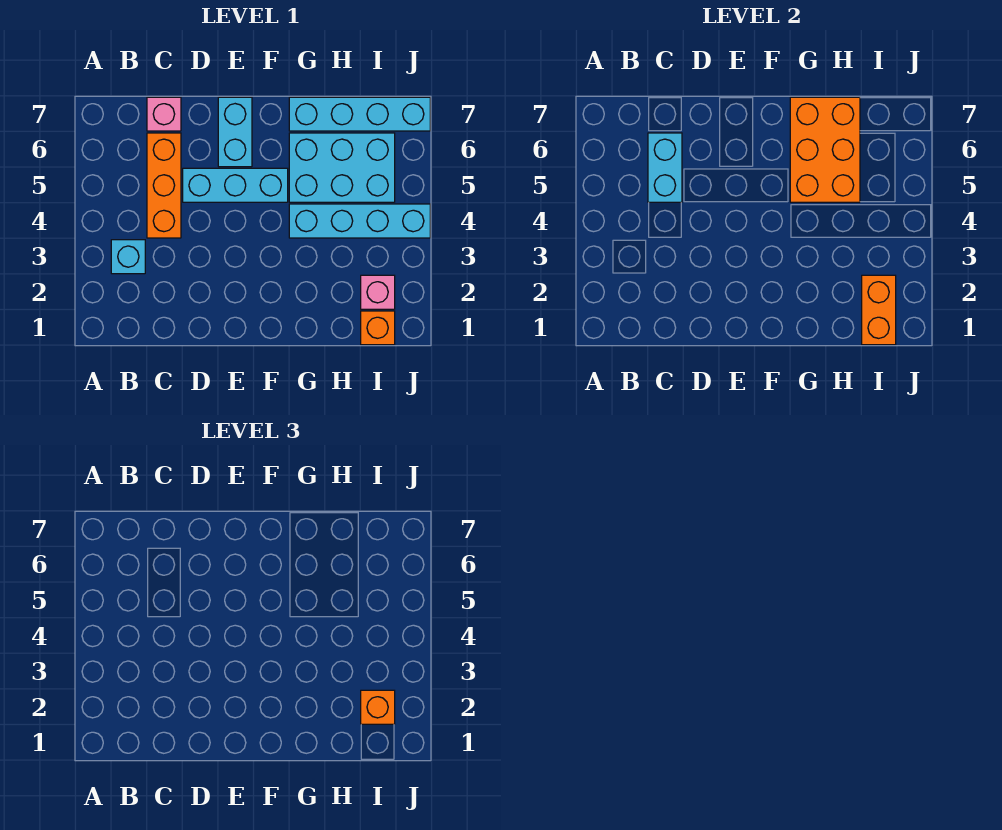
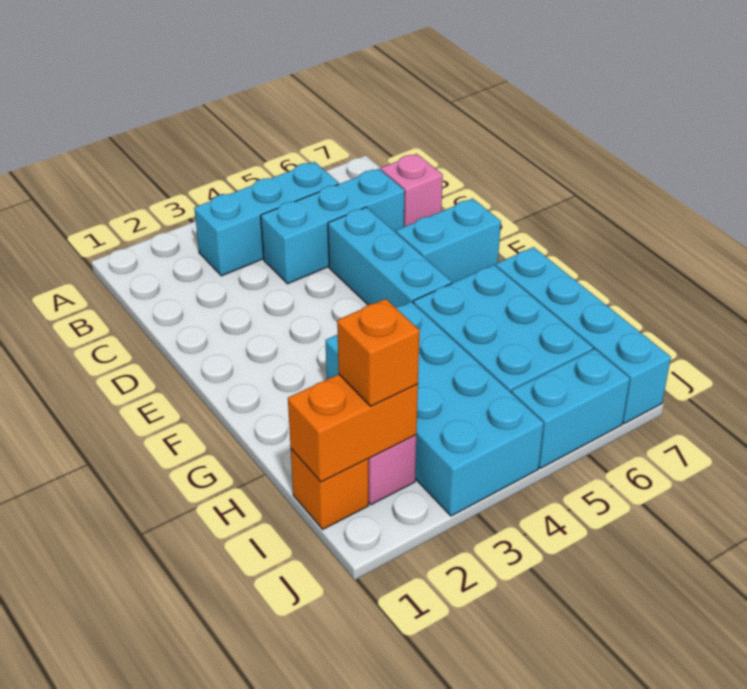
cyan 1x1 brick [111,240,145,274] -> cyan 1x3 brick [194,162,339,276]
orange 1x3 brick [147,133,181,238] -> cyan 1x3 brick [261,169,405,284]
cyan 1x2 brick [648,133,682,202] -> cyan 1x2 brick moved to [511,349,630,468]
cyan 1x4 brick [289,204,430,238] -> cyan 2x4 brick [325,302,544,516]
orange 2x3 brick [790,97,860,202] -> none

